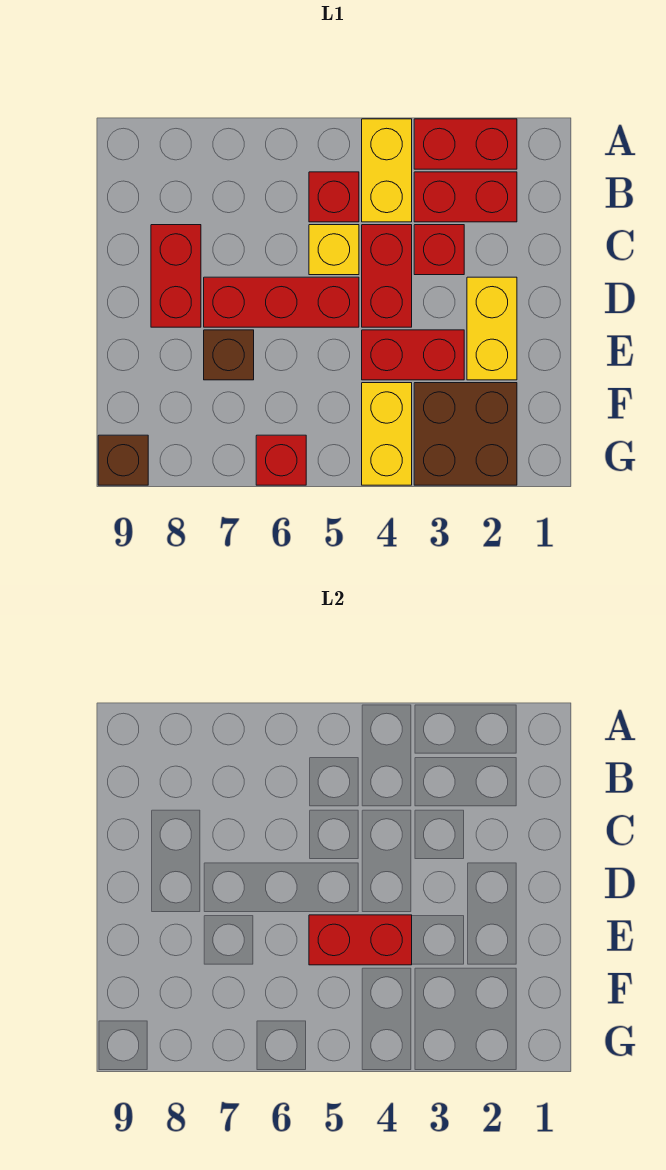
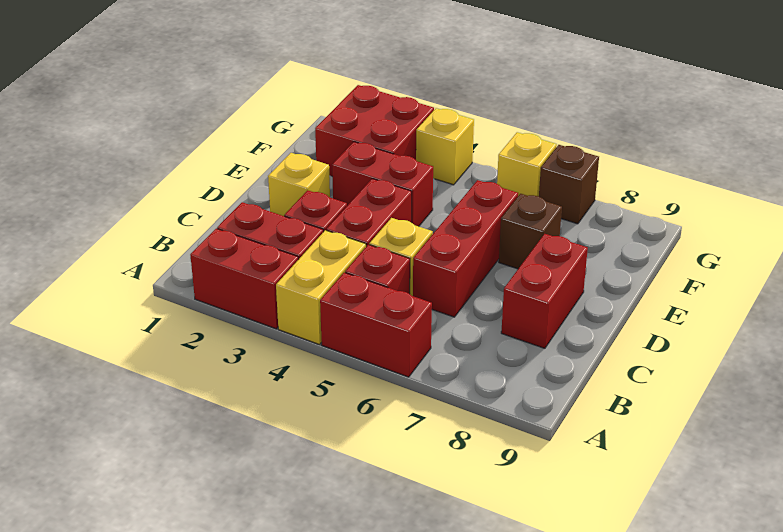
yellow 1x2 brick [467,277,517,380] -> yellow 1x1 brick [268,153,330,216]
red 1x3 brick [204,277,359,327] -> red 1x3 brick turned to [413,180,518,317]
red 1x2 brick [309,915,412,965] -> red 1x2 brick moved to [320,273,432,377]
brown 2x2 brick [414,383,517,485] -> red 2x2 brick [315,85,434,177]
yellow 1x2 brick [362,383,412,485] -> yellow 1x1 brick [416,108,474,185]
red 1x1 brick [256,435,306,485] -> yellow 1x1 brick [497,132,557,196]
brown 1x1 brick [98,435,148,485] -> brown 1x1 brick moved to [539,145,599,224]

